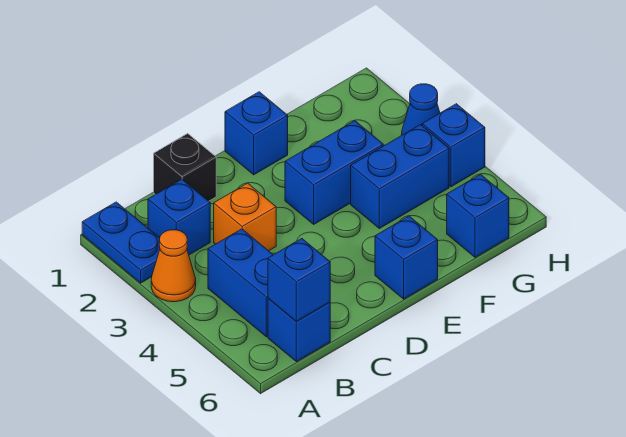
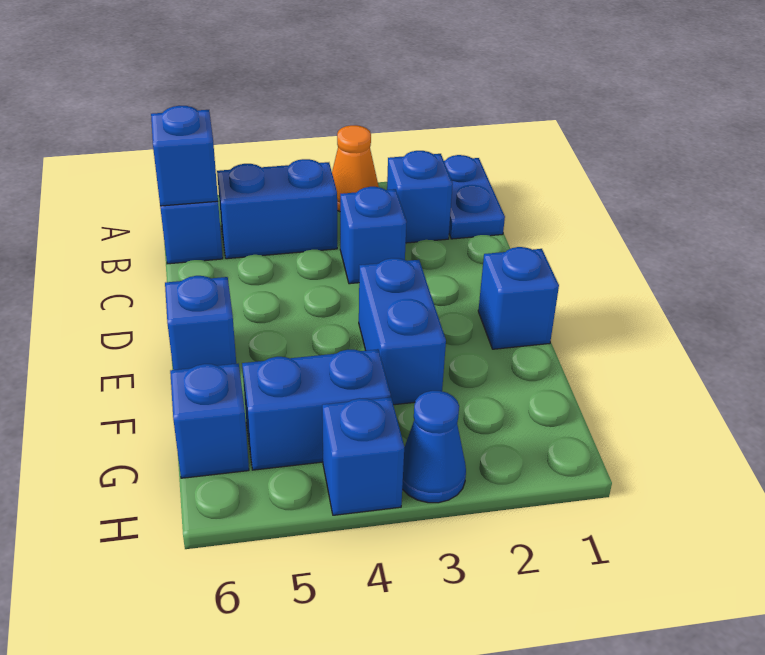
blue 1x2 plate [82,202,160,283] -> blue 1x2 plate turned to [444,155,505,239]
black 1x1 brick [154,133,216,201] -> none
orange 1x1 brick [214,183,276,251] -> blue 1x1 brick [340,187,407,284]
blue 1x2 brick [351,125,449,228] -> blue 1x2 brick turned to [242,349,391,470]

